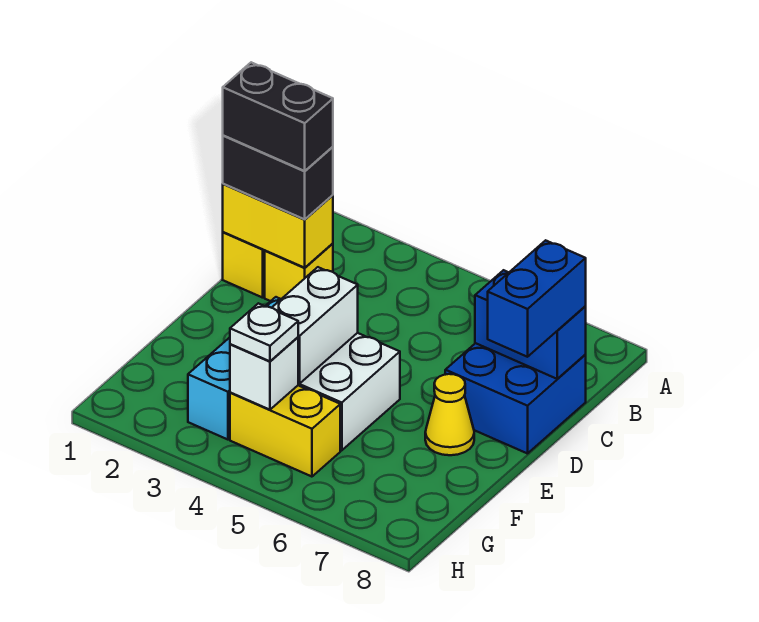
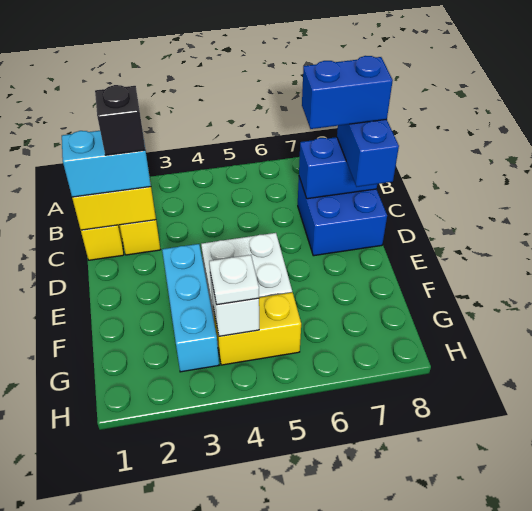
black 1x2 brick [223,135,333,219] -> cyan 1x2 brick [62,131,151,197]
black 1x2 brick [223,62,333,171] -> black 1x1 brick [95,85,145,155]
none -> blue 1x2 brick [302,56,393,129]
white 1x2 brick [272,267,358,383] -> none
yellow 1x1 cone [425,374,474,455] -> none

